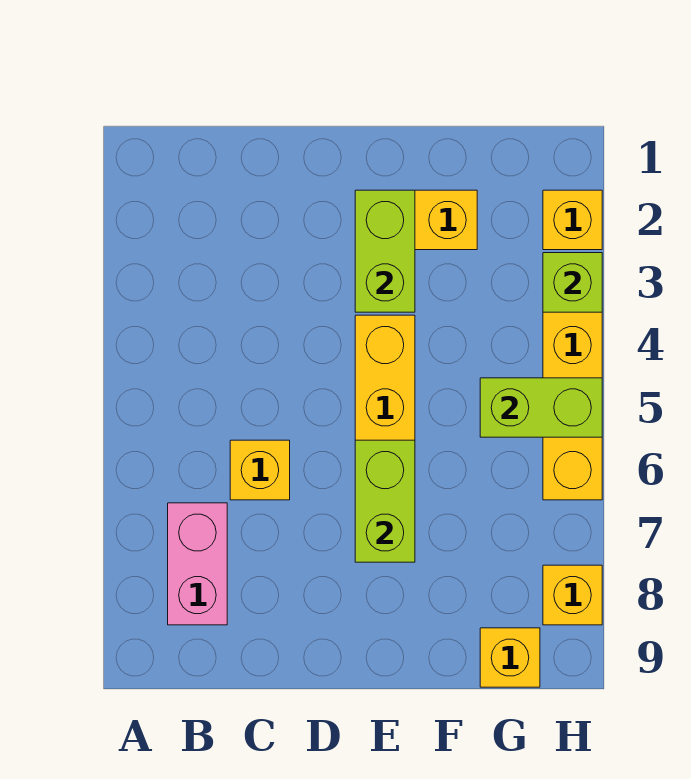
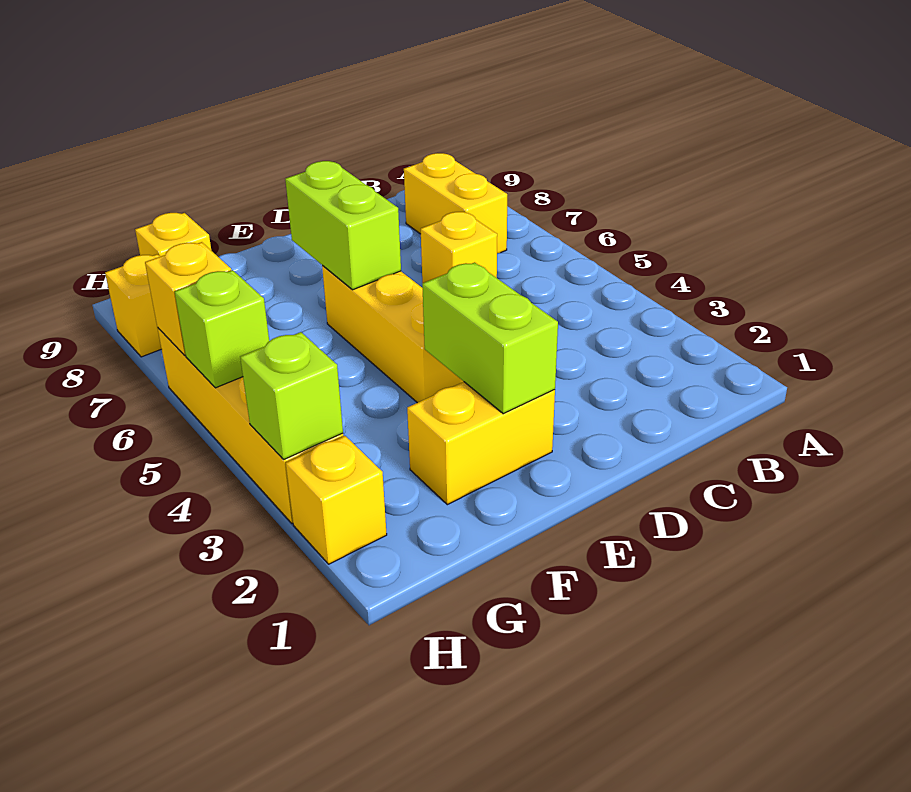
pink 1x2 brick [168,503,227,625] -> yellow 1x2 brick [404,153,507,253]
lime 1x2 brick [480,378,602,437] -> lime 1x1 brick [175,270,269,388]
none -> yellow 1x1 brick [145,242,231,356]

